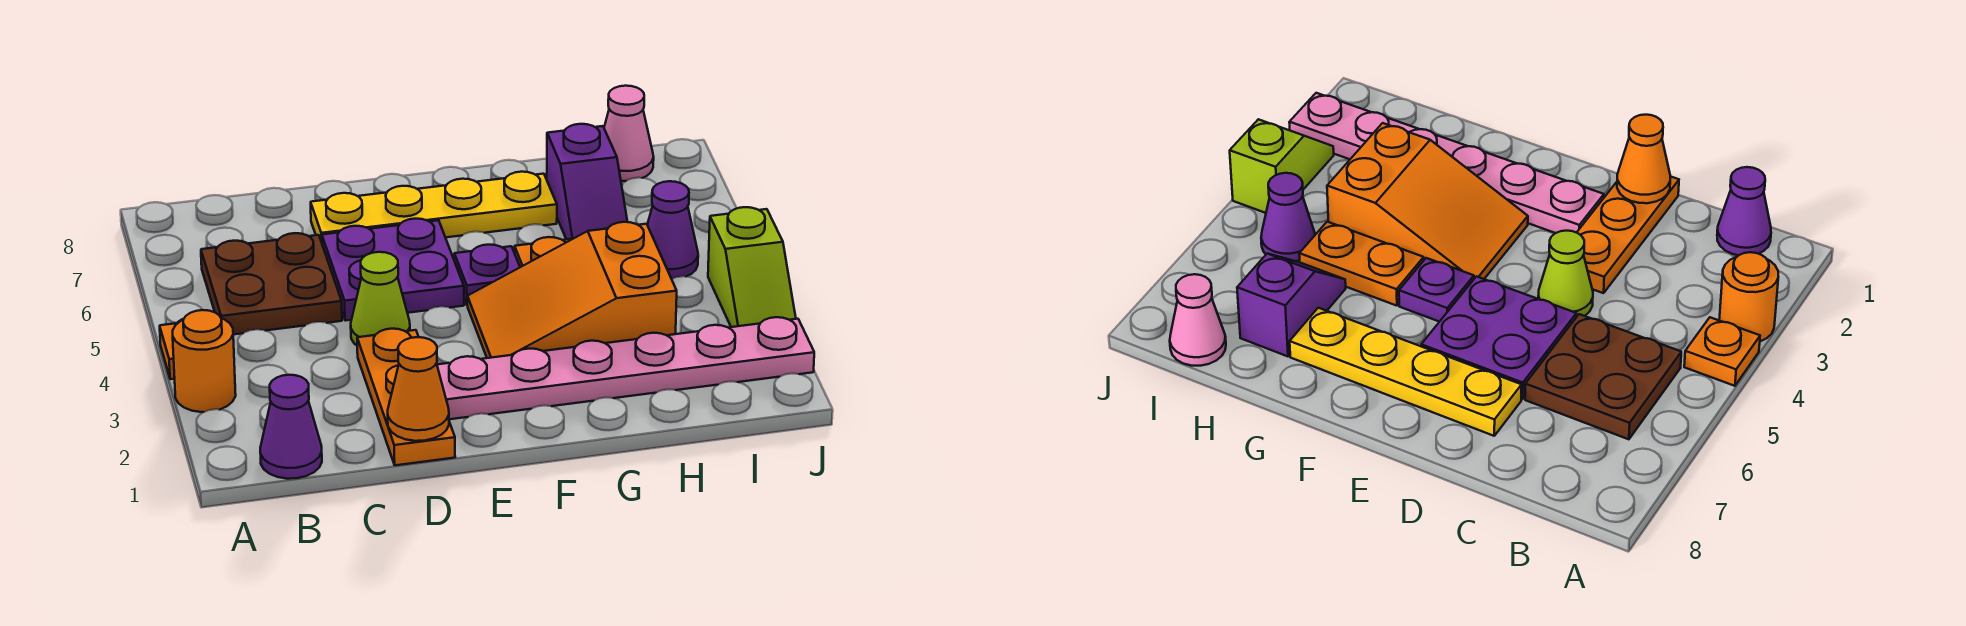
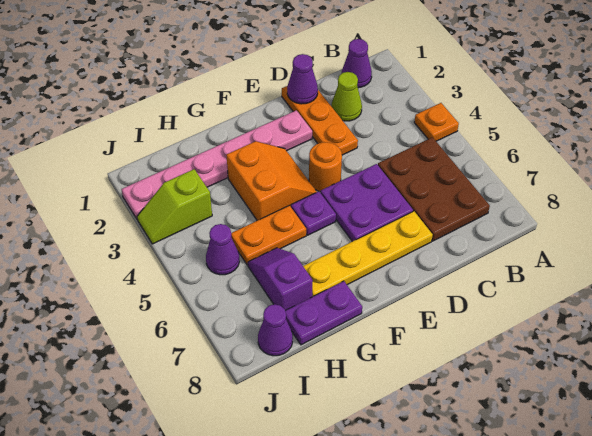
orange 1x1 round brick [173,310,236,412] -> orange 1x1 round brick moved to [309,142,342,192]
brown 2x2 plate [201,233,342,335] -> brown 2x3 plate [378,137,490,241]
orange 1x1 cone [388,337,449,441] -> purple 1x1 cone [287,54,318,104]
lime 1x1 cone [351,252,410,345] -> lime 1x1 cone moved to [331,72,362,121]
orange 2x3 slope [467,222,677,358] -> orange 2x2 slope [226,141,317,220]
none -> purple 1x2 plate [285,281,362,345]
pink 1x1 cone [604,86,654,181] -> purple 1x1 cone [258,304,293,356]
lime 1x2 slope [708,207,796,327] -> lime 1x2 slope turned to [137,169,212,244]

